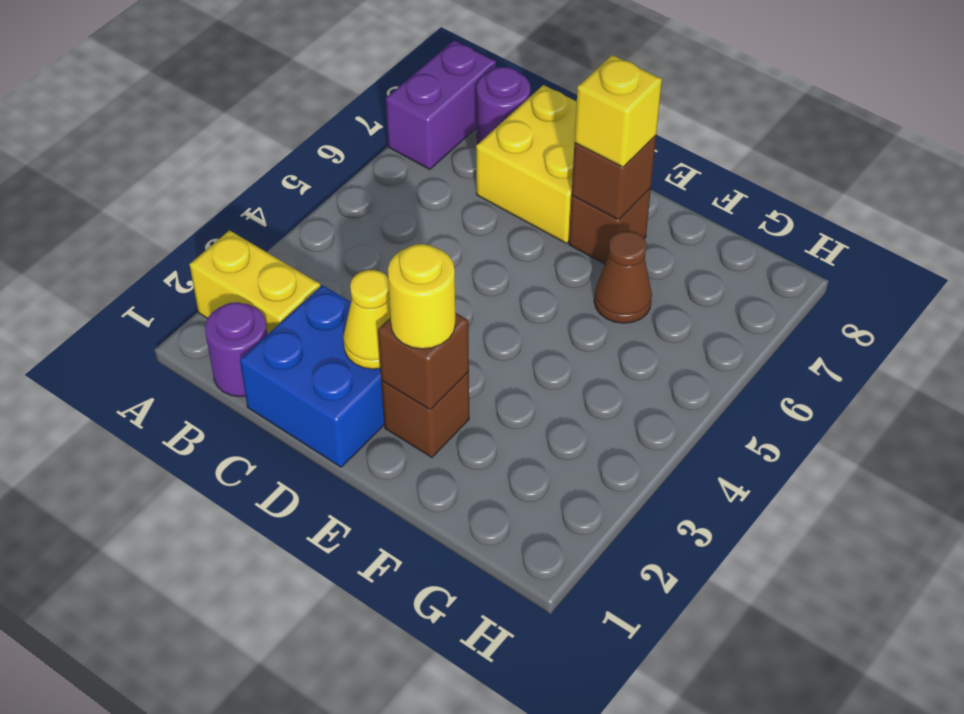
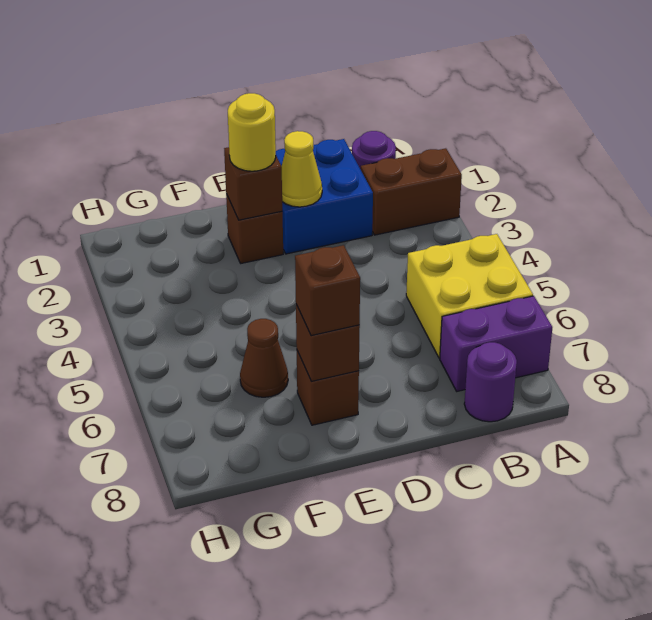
yellow 1x2 brick [190,230,320,335] -> brown 1x2 brick [361,148,462,235]
purple 1x2 brick [386,40,496,170] -> purple 1x2 brick turned to [440,296,552,391]
yellow 2x2 brick [476,85,577,243] -> yellow 2x2 brick moved to [406,234,533,358]
yellow 1x1 brick [575,55,662,167] -> brown 1x1 brick [295,245,360,336]

